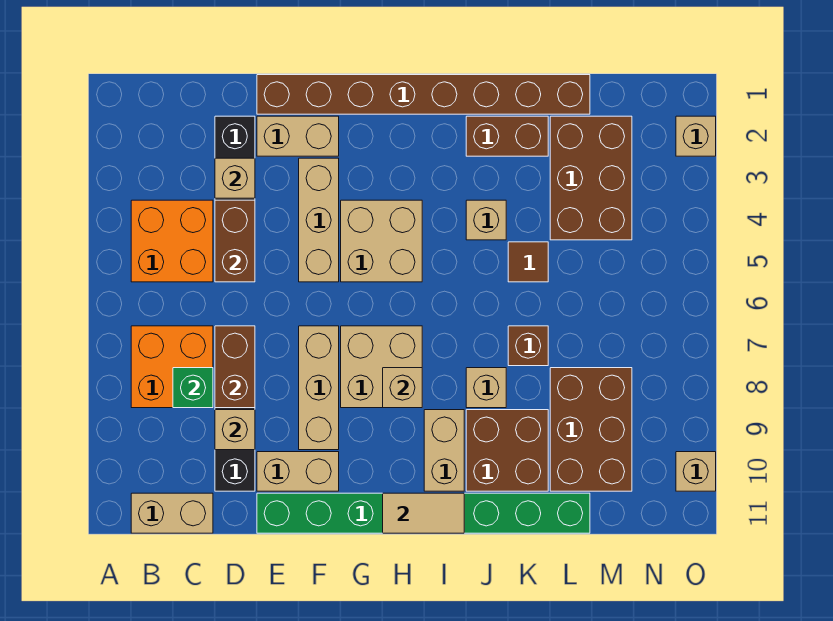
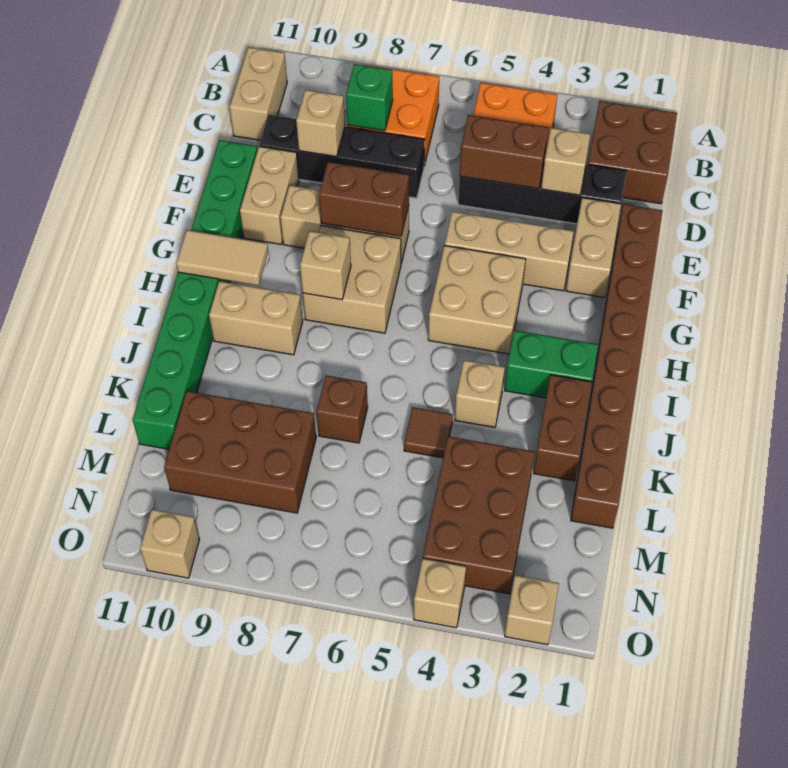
brown 1x2 brick [215,326,255,408] -> brown 1x2 brick moved to [319,162,409,236]
tan 1x2 tile [383,493,464,533] -> tan 1x2 tile turned to [176,230,268,286]
none -> green 1x2 brick [505,330,598,398]
tan 1x1 brick [466,368,506,408] -> tan 1x1 brick moved to [414,558,466,628]
brown 2x2 brick [466,410,548,491] -> brown 2x2 brick moved to [588,101,677,204]
brown 2x3 brick [550,116,632,240] -> brown 2x3 brick turned to [423,436,534,594]

